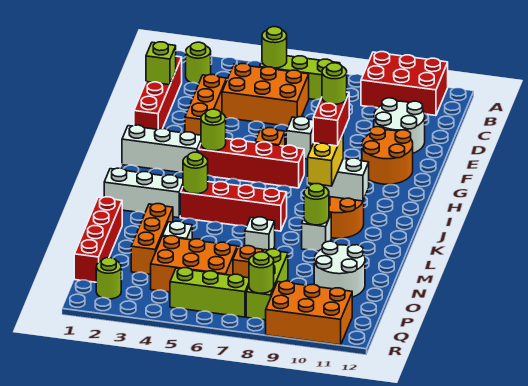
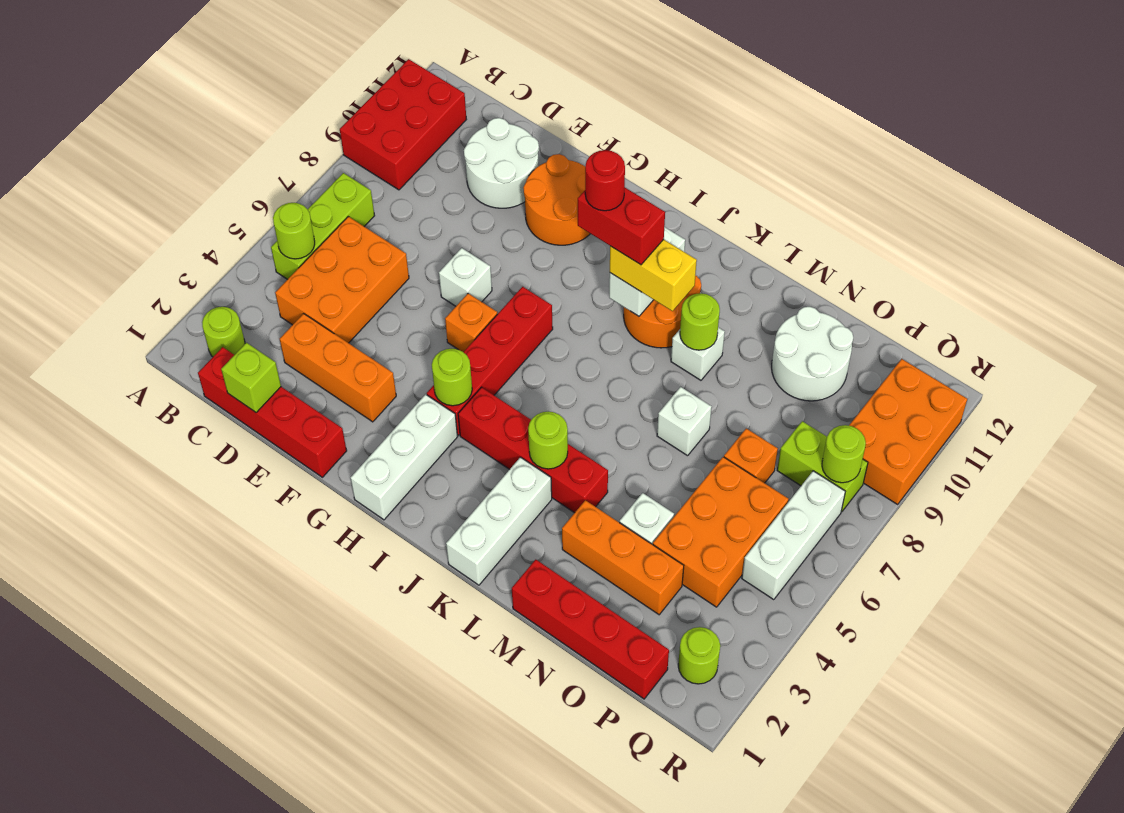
lime 1x1 round brick [322,63,347,104] -> red 1x1 round brick [585,150,625,211]
red 1x4 brick [180,182,287,231] -> red 1x4 brick turned to [458,387,608,513]
lime 1x3 brick [246,249,288,320] -> lime 1x2 brick [777,421,868,512]
lime 1x3 brick [170,268,249,317] -> white 1x3 brick [742,471,845,600]

